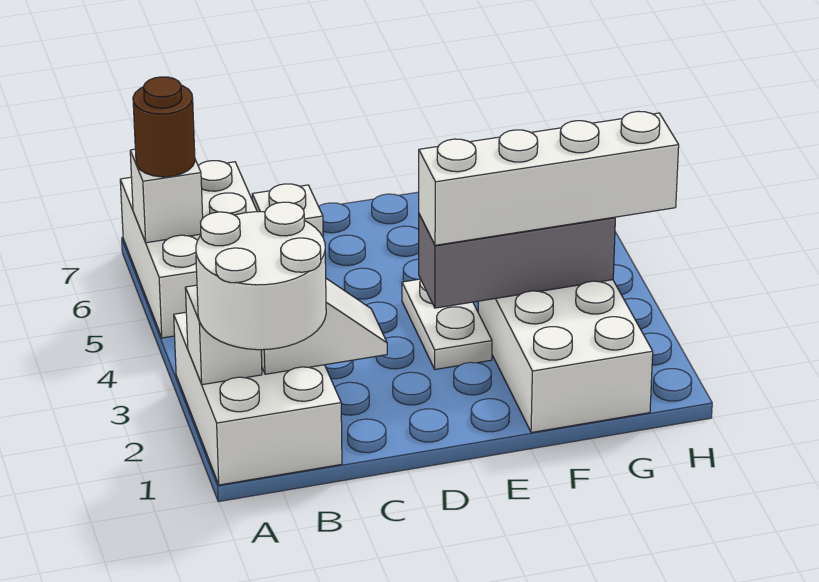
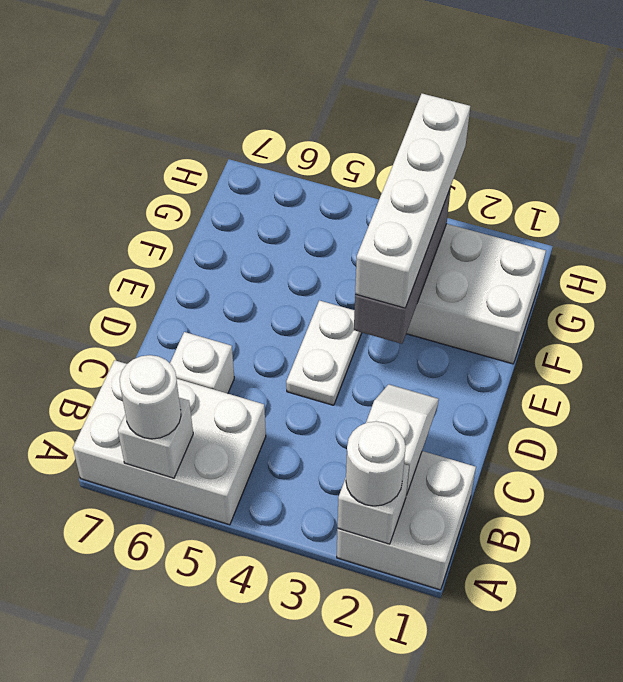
white 2x3 brick [174,312,342,485] -> white 2x2 brick [337,451,476,590]
white 2x2 round brick [196,202,326,350] -> white 1x1 round brick [346,421,406,506]
brown 1x1 round brick [133,77,195,177] -> white 1x1 round brick [120,355,181,439]
white 1x2 plate [402,279,492,369] -> white 1x2 plate turned to [286,300,362,405]

